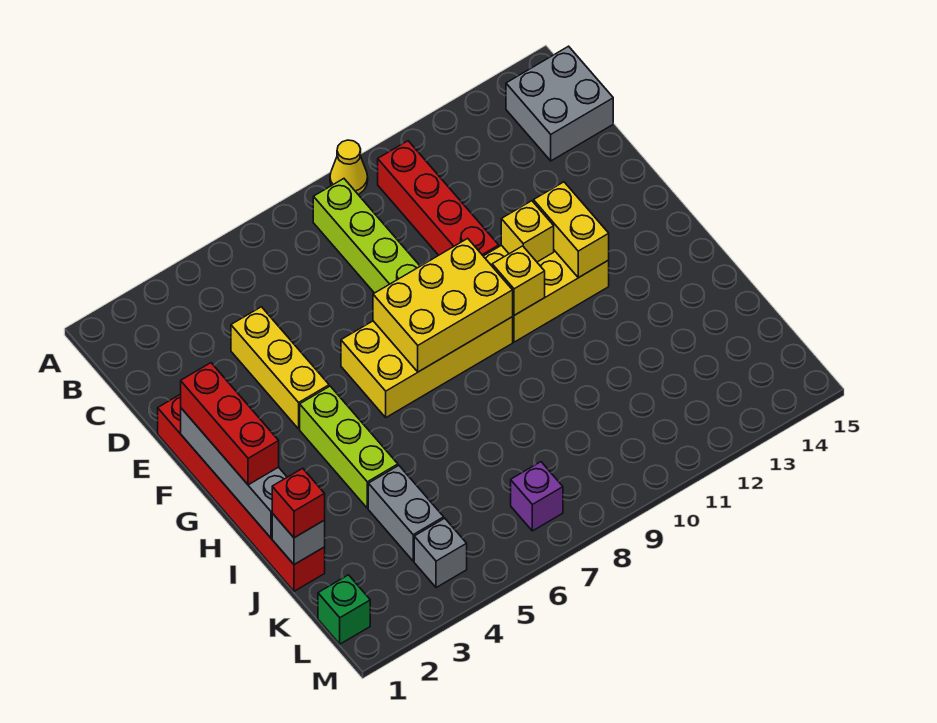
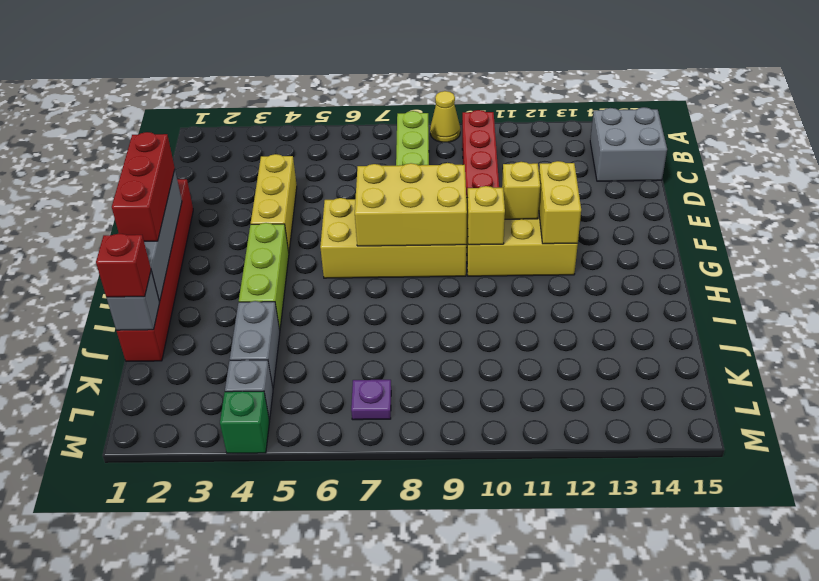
green 1x1 brick [318,575,370,644] -> green 1x1 brick moved to [220,391,269,453]
purple 1x1 brick [511,462,563,531] -> purple 1x1 plate [351,380,391,420]

